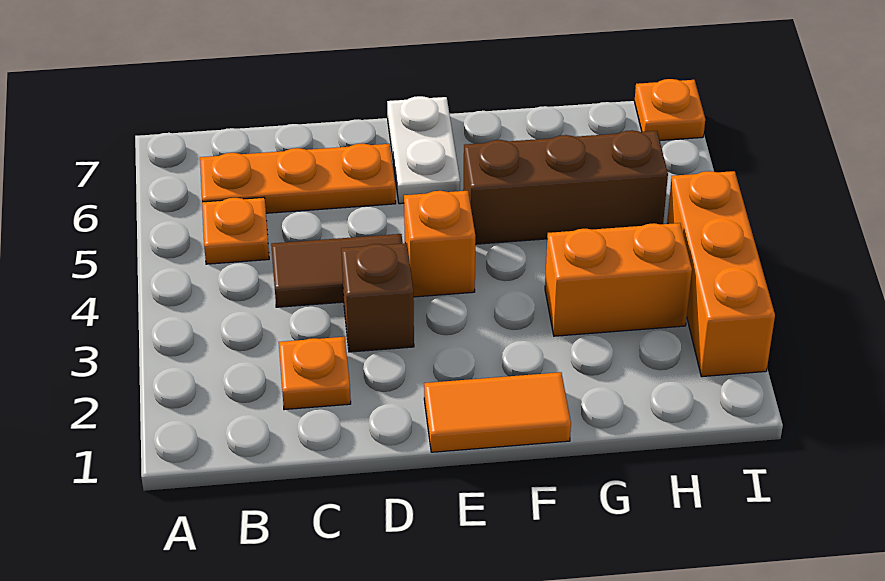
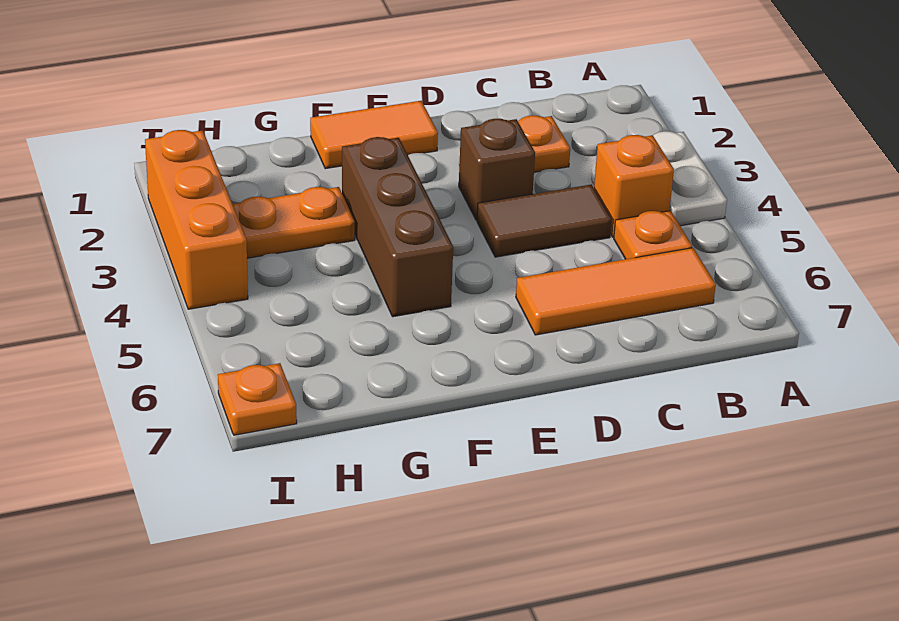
orange 1x3 plate [200,143,396,213] -> orange 1x3 tile [516,248,716,335]
orange 1x1 brick [404,191,475,297] -> orange 1x1 brick moved to [594,135,674,237]
white 1x2 plate [387,96,460,204] -> white 1x2 plate moved to [653,131,727,226]
brown 1x3 brick [463,130,668,244] -> brown 1x3 brick turned to [342,137,453,317]
orange 1x2 brick [545,223,692,336] -> orange 1x2 plate [233,187,355,258]

